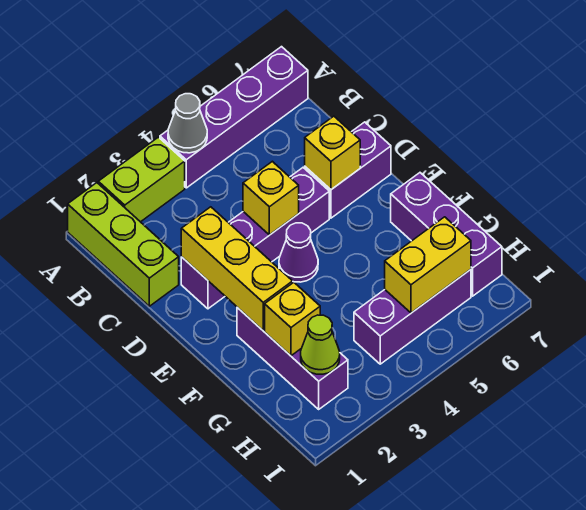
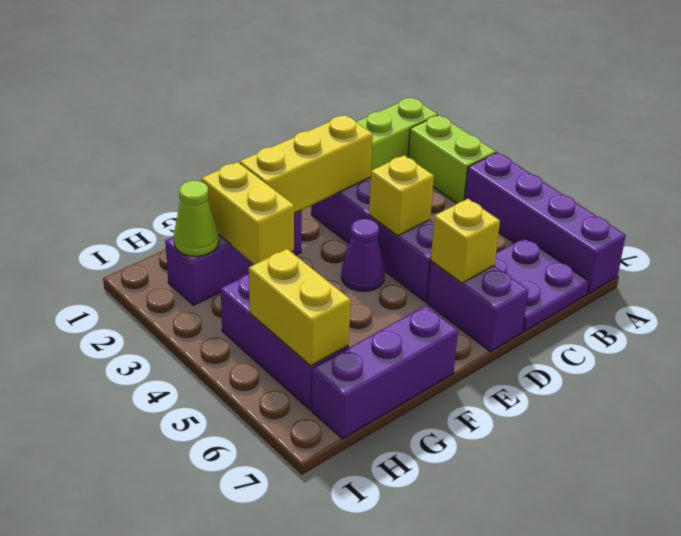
grey 1x1 cone [168,94,207,153] -> none
none -> purple 2x2 plate [494,238,589,332]
yellow 1x1 brick [265,282,320,356] -> yellow 1x2 brick [202,162,294,264]

